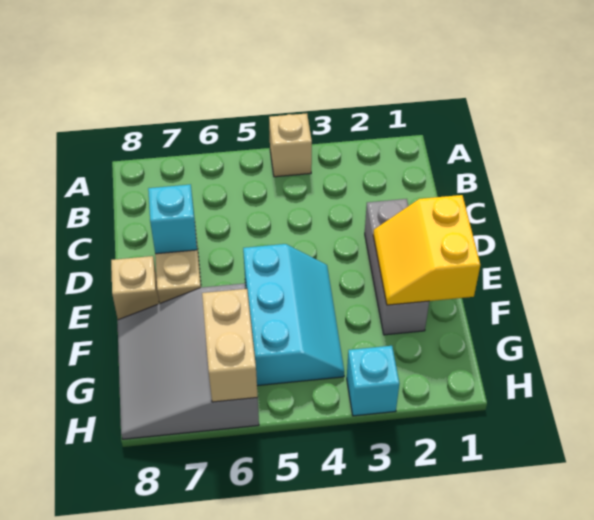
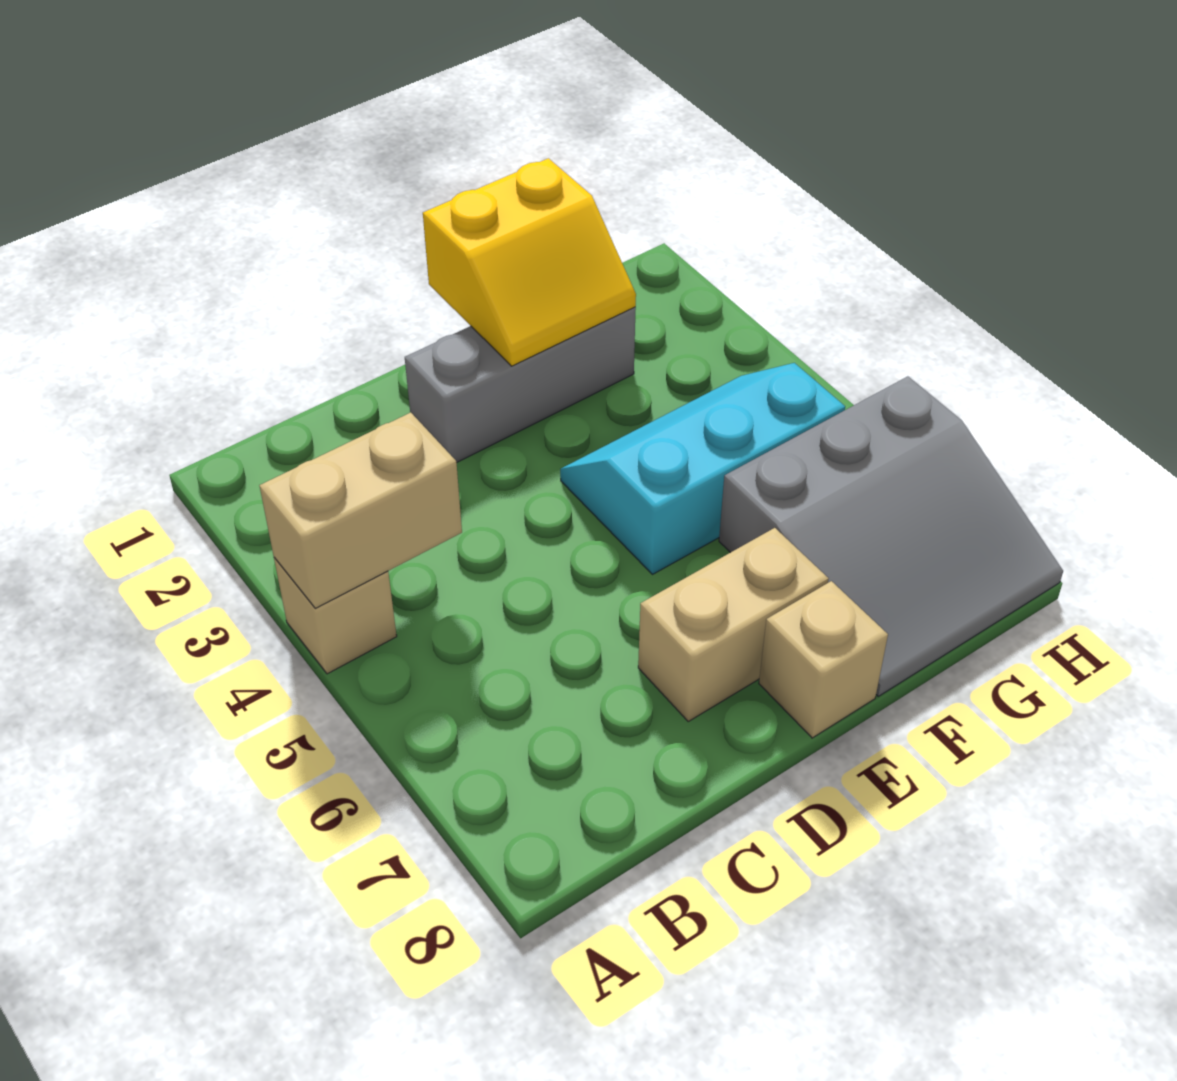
cyan 1x1 brick [148,184,197,254] -> none
tan 1x2 brick [202,289,258,402] -> tan 1x2 brick moved to [259,412,462,608]
cyan 1x1 brick [347,346,399,416] -> none

